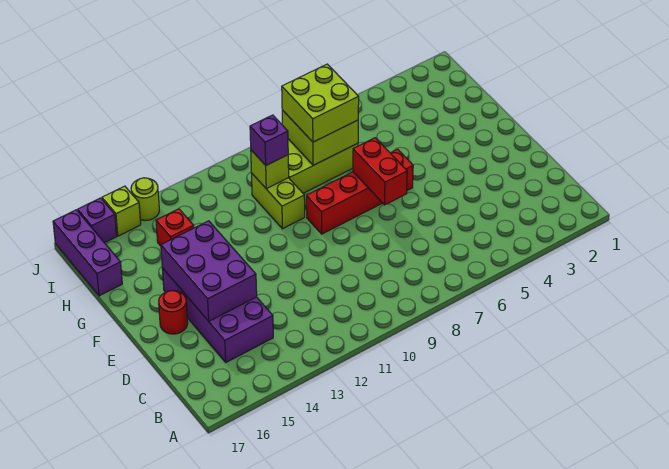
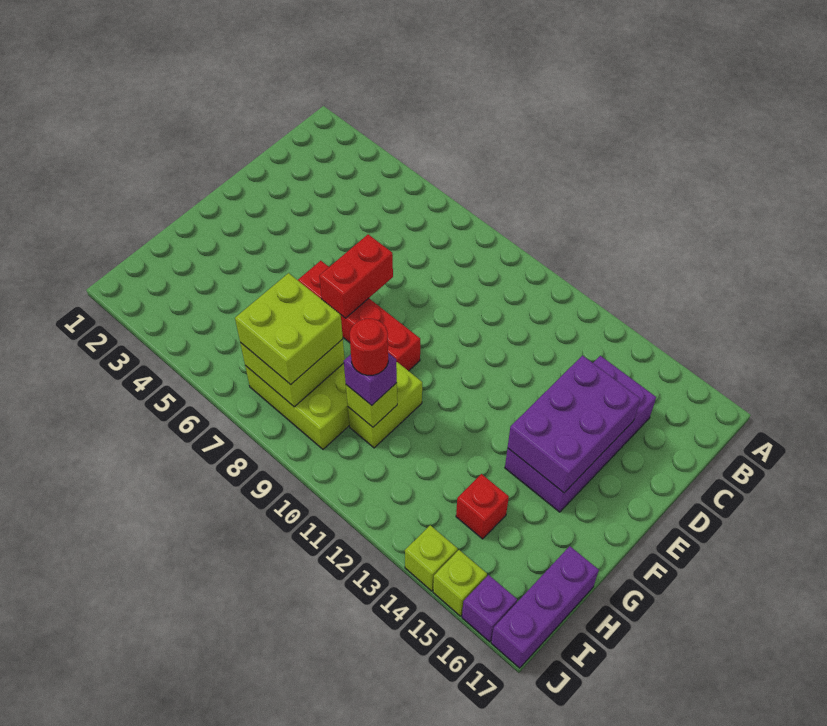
red 1x1 round brick [159,291,188,334] -> red 1x1 round brick moved to [350,319,388,375]
lime 1x1 round brick [131,178,159,221] -> lime 1x1 brick [405,525,458,591]

